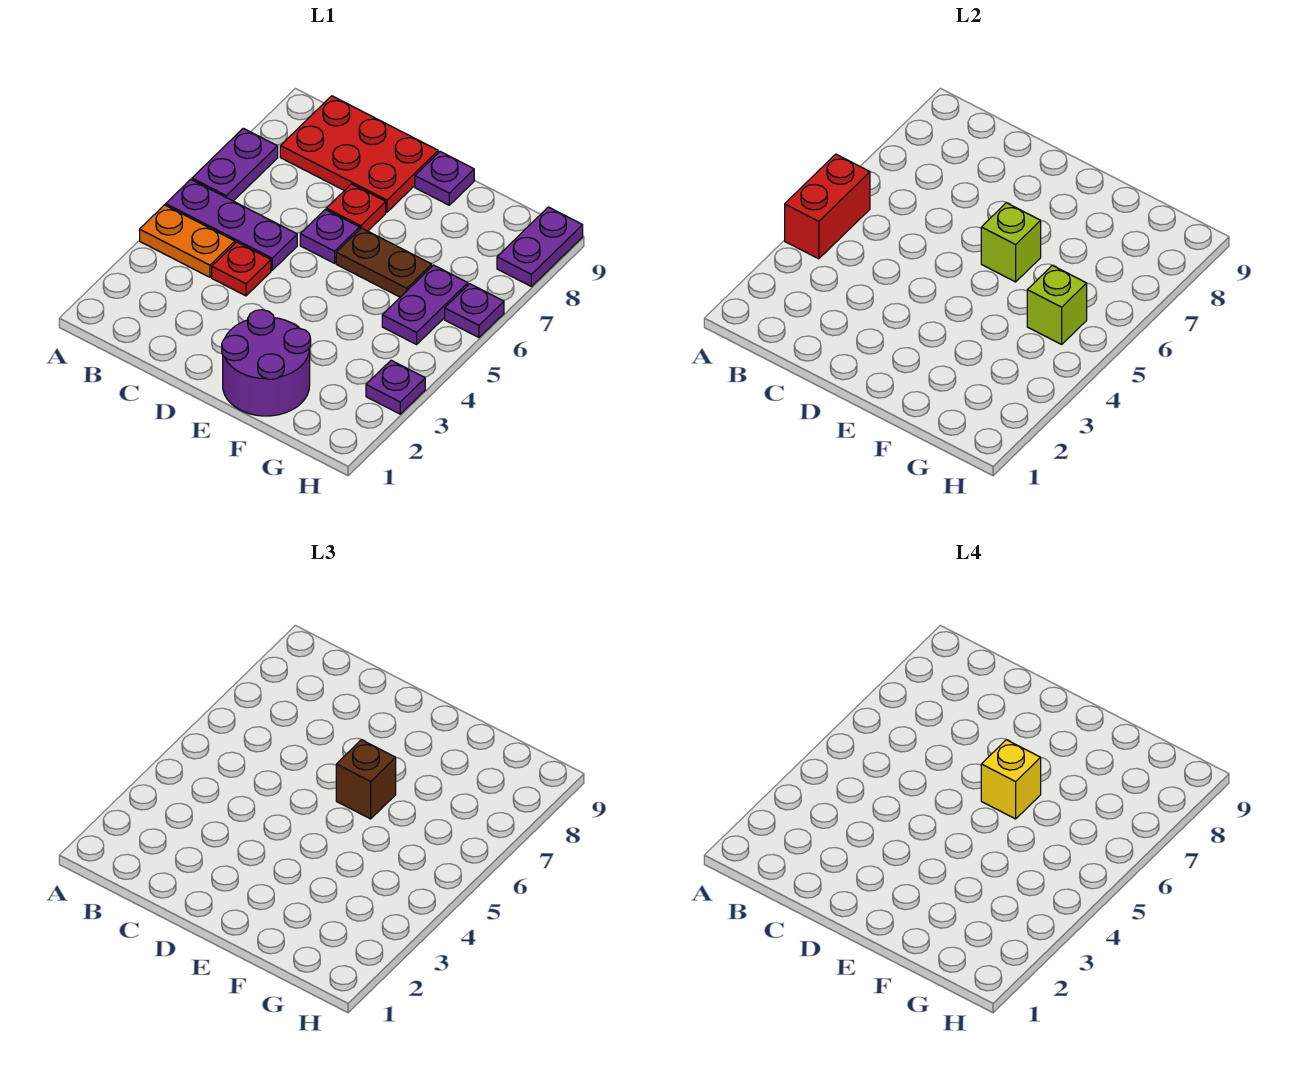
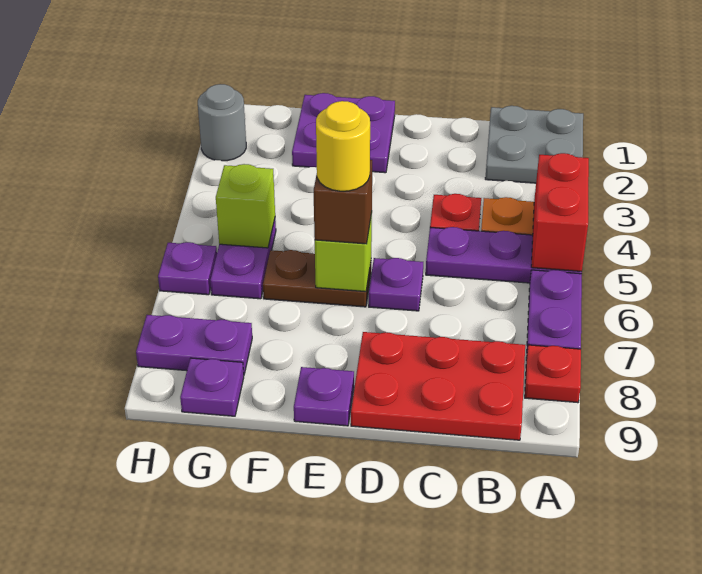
none -> grey 2x2 plate [485,106,583,183]
red 1x1 plate [326,184,386,231] -> red 1x1 plate moved to [525,345,581,403]
purple 2x2 round brick [222,310,311,416] -> purple 2x2 plate [292,93,395,173]
yellow 1x1 brick [981,740,1041,819] -> yellow 1x1 round brick [316,101,370,191]
none -> grey 1x1 round brick [198,84,246,161]
purple 1x1 plate [366,360,425,414] -> purple 1x1 plate moved to [180,358,244,416]
purple 1x2 plate [497,207,583,286] -> purple 1x2 plate turned to [136,315,252,374]

